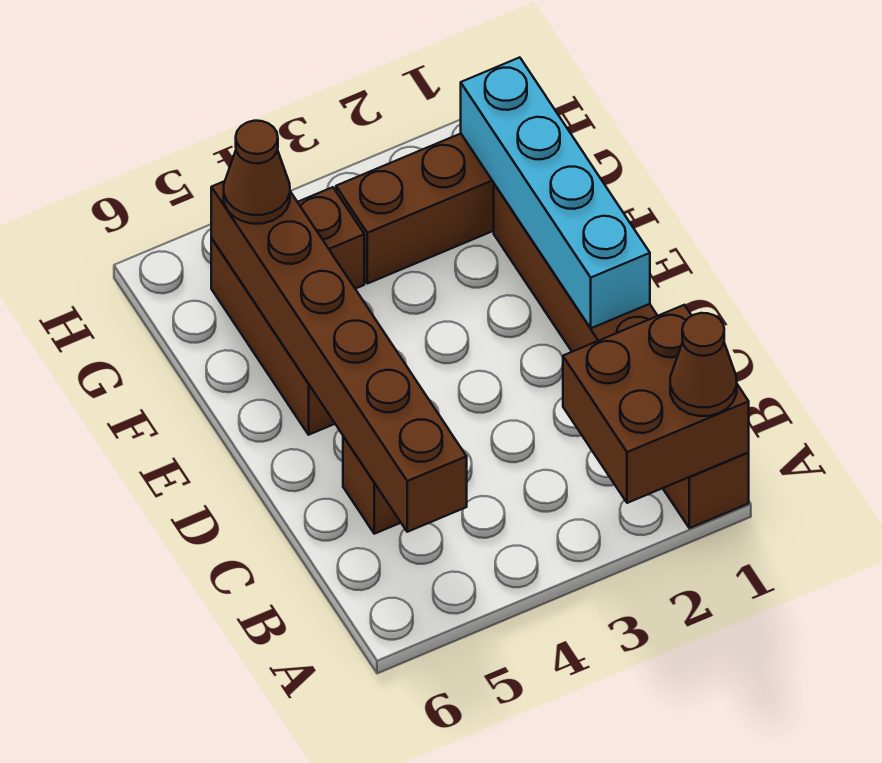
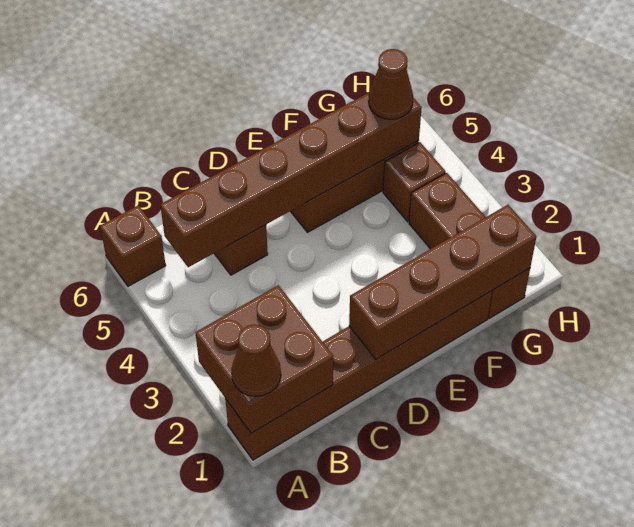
none -> brown 1x1 brick [100,205,166,286]
cyan 1x4 brick [461,57,650,328] -> brown 1x4 brick [349,205,536,359]

